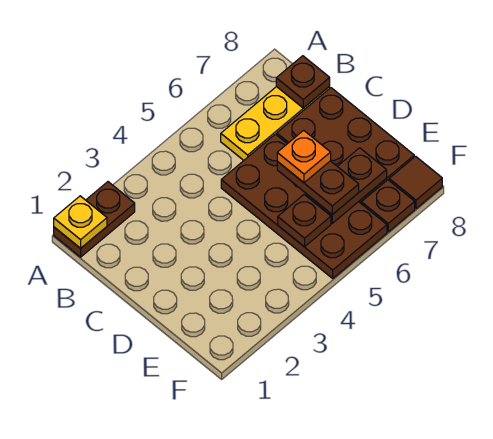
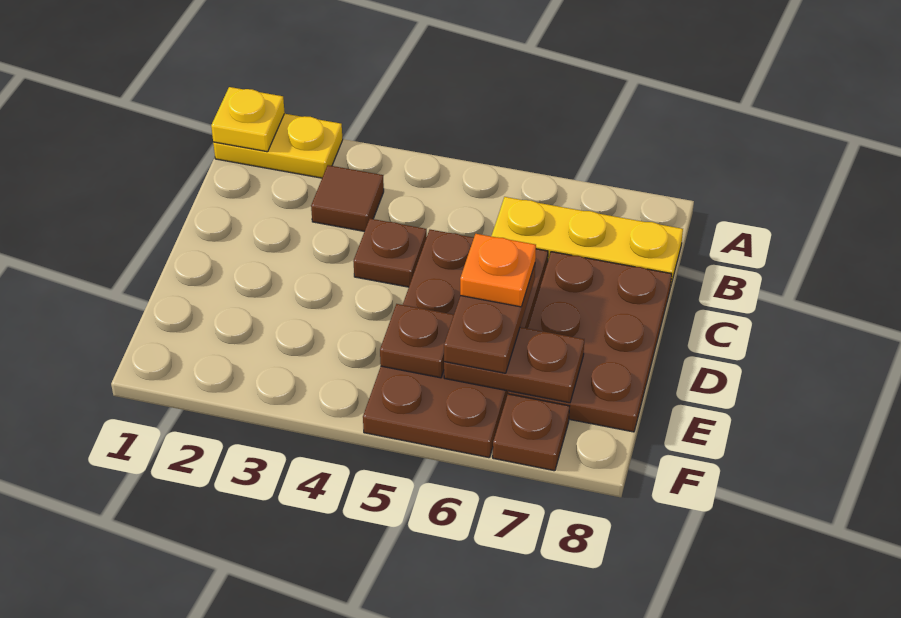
brown 1x2 plate [54,182,135,257] -> yellow 1x2 plate [213,114,343,178]
brown 1x1 plate [276,56,330,108] -> brown 1x1 plate moved to [353,219,427,287]
brown 1x1 tile [389,156,442,209] -> brown 1x1 tile moved to [311,165,384,231]

